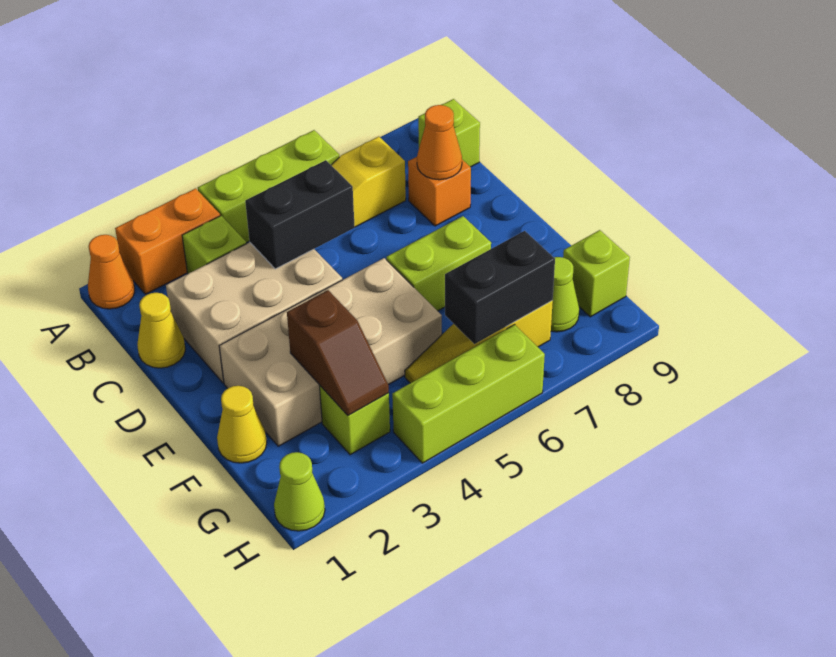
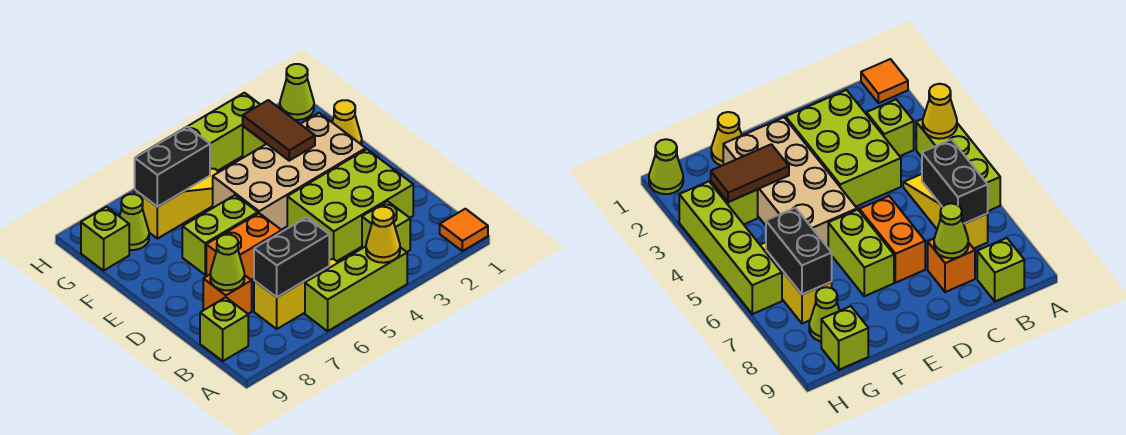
orange 1x1 cone [88,235,135,309] -> orange 1x1 tile [440,209,488,251]
orange 1x2 brick [115,188,220,294] -> orange 1x2 brick moved to [206,213,282,280]
yellow 1x1 cone [137,293,185,368] -> yellow 1x1 cone moved to [366,207,400,263]
tan 2x3 brick [166,242,342,383] -> lime 2x3 brick [287,149,413,261]
black 1x2 brick [245,160,355,269] -> black 1x2 brick moved to [254,217,329,297]
orange 1x1 cone [417,105,462,180] -> lime 1x1 cone [210,235,244,290]
brown 1x2 slope [287,290,389,416] -> brown 1x2 tile [243,100,315,161]
lime 1x3 brick [392,325,545,463] -> lime 1x4 brick [177,93,260,171]

